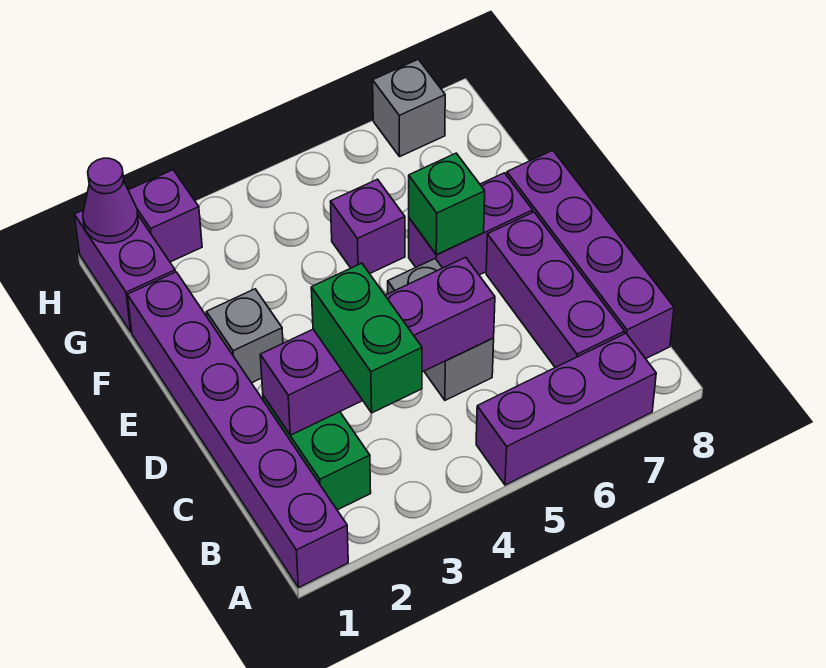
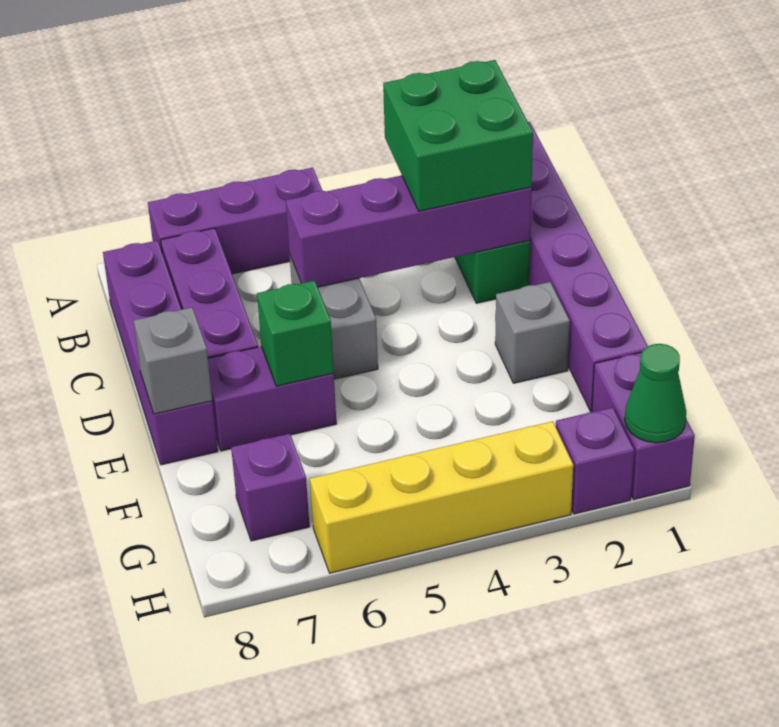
green 1x2 brick [311,263,422,413] -> green 2x2 brick [383,60,533,211]
purple 1x1 brick [330,179,405,274] -> purple 1x1 brick moved to [231,434,310,541]
purple 1x1 cone [83,158,138,243] -> green 1x1 cone [625,344,686,443]
none -> yellow 1x4 brick [310,421,573,573]
grey 1x1 brick [373,59,445,156] -> grey 1x1 brick moved to [134,308,212,414]

